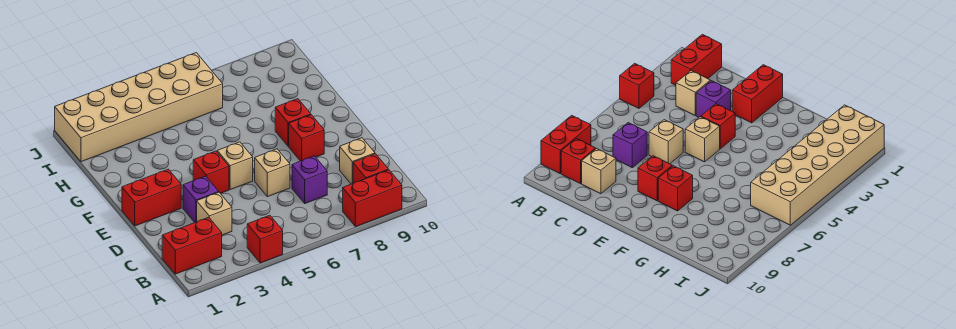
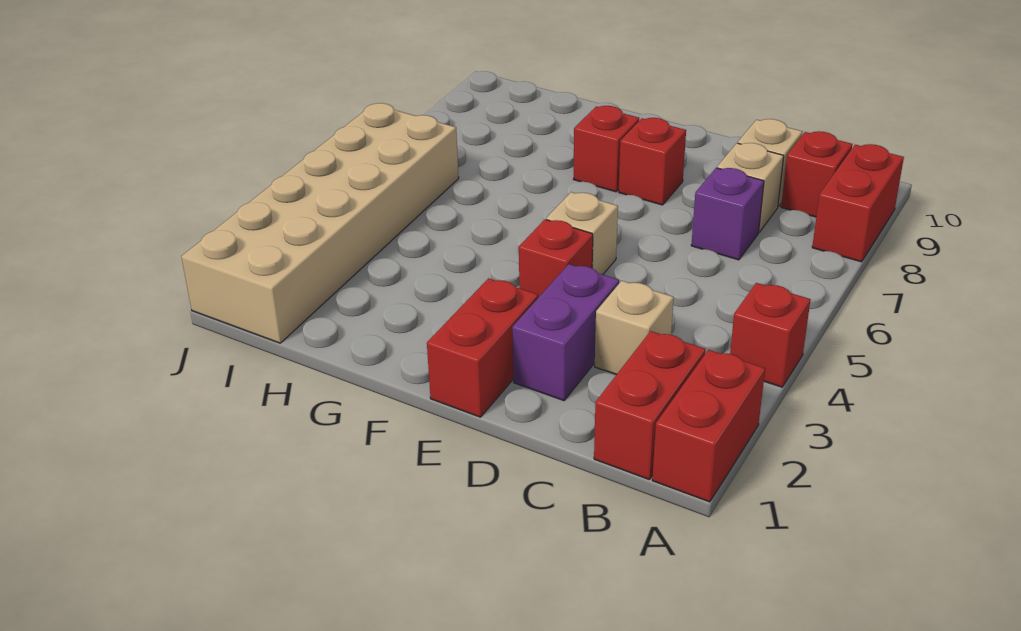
none -> red 1x2 brick [652,350,765,502]
purple 1x1 brick [183,176,218,222] -> purple 1x2 brick [512,264,619,401]
tan 1x1 brick [255,149,290,197] -> tan 1x1 brick moved to [717,143,784,232]

